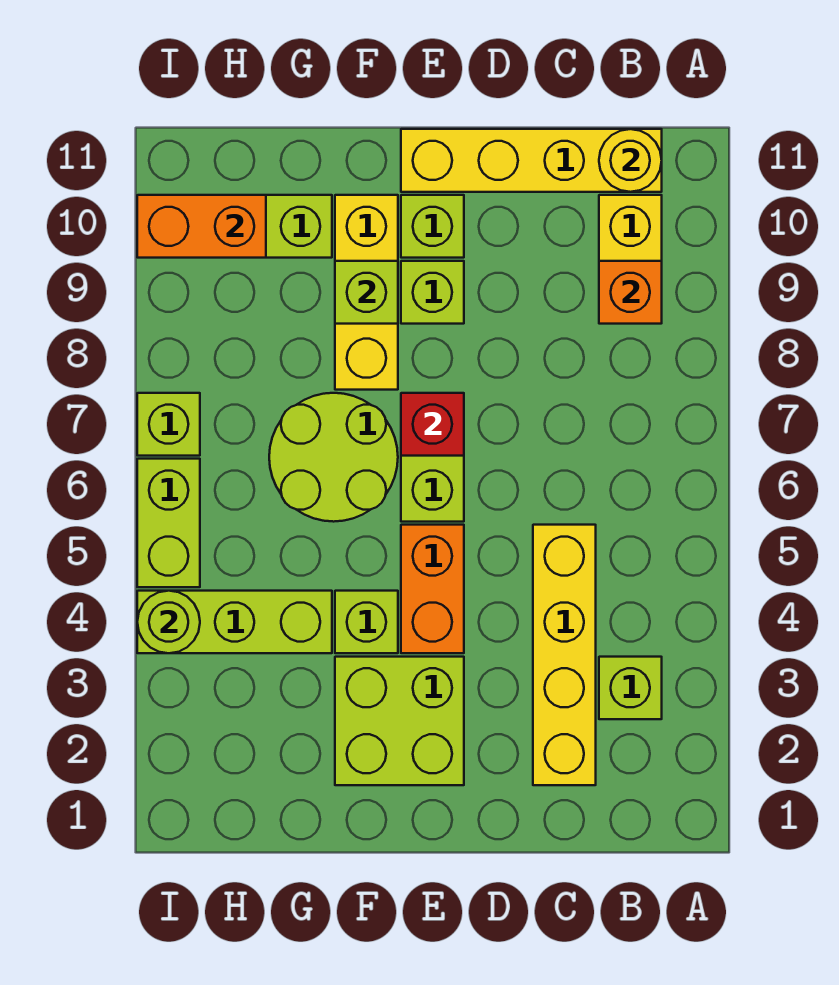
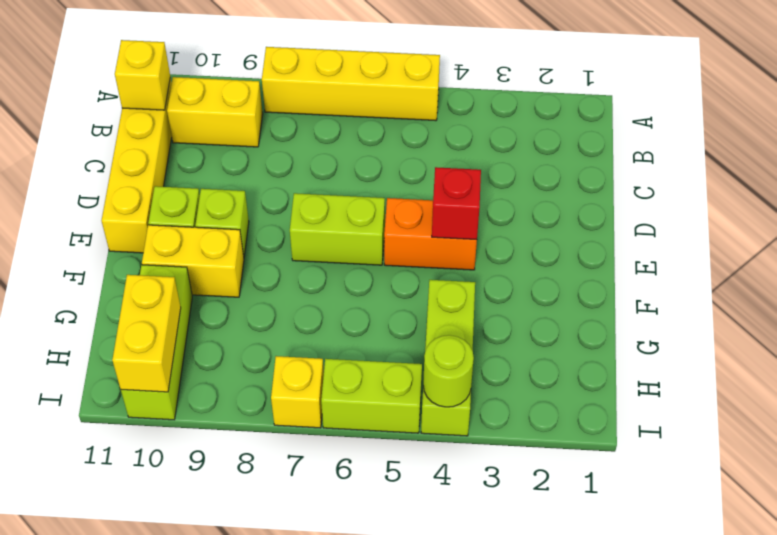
lime 1x1 brick [599,657,662,719] -> none
orange 1x1 brick [599,261,662,324] -> none
yellow 1x1 round brick [599,129,662,192] -> yellow 1x1 brick [115,40,170,110]
yellow 1x4 brick [533,525,596,785] -> yellow 1x4 brick moved to [262,47,440,121]
lime 2x2 brick [335,657,464,785] -> none
red 1x1 brick [401,393,464,456] -> red 1x1 brick moved to [432,167,481,240]
lime 1x1 brick [335,591,398,653] -> none
lime 2x2 round brick [269,393,398,522] -> none
yellow 1x3 brick [335,195,398,390] -> yellow 1x2 brick [142,225,244,297]
lime 1x1 brick [335,261,398,324] -> none
orange 1x2 brick [137,195,266,258] -> yellow 1x2 brick [112,275,181,392]
lime 1x1 brick [137,393,200,456] -> yellow 1x1 brick [271,356,324,428]

